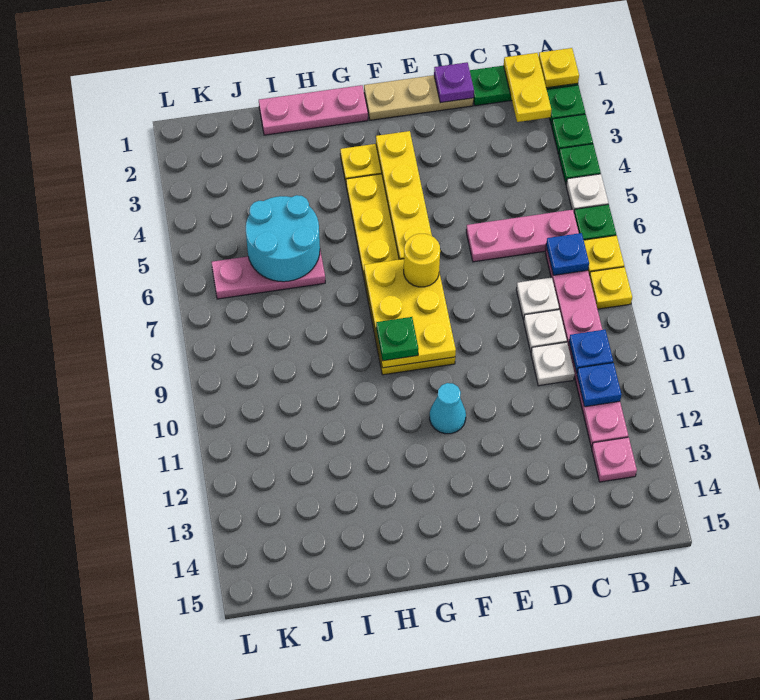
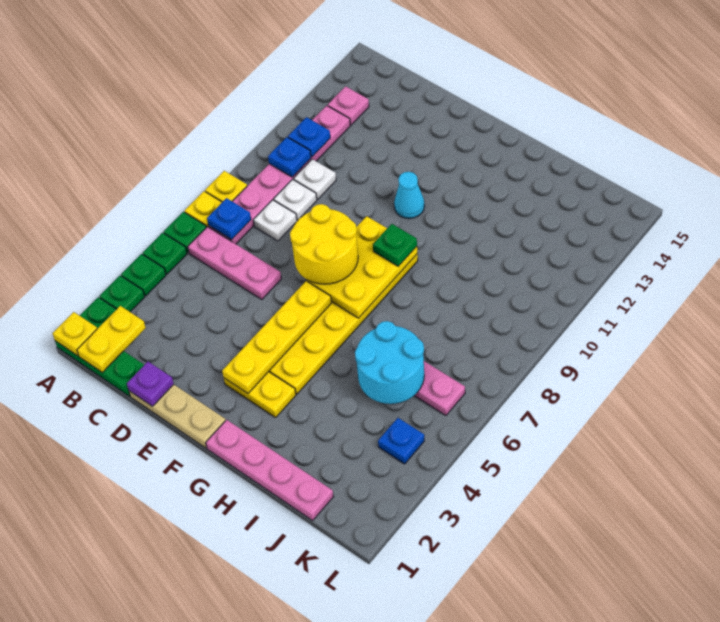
white 1x1 plate [566,174,608,211] -> green 1x1 plate [143,233,187,274]
yellow 1x1 round brick [404,234,440,287] -> yellow 2x2 round brick [290,204,358,284]
pink 1x3 plate [259,85,368,135] -> pink 1x4 plate [206,420,333,520]
none -> blue 1x1 plate [378,418,424,464]

